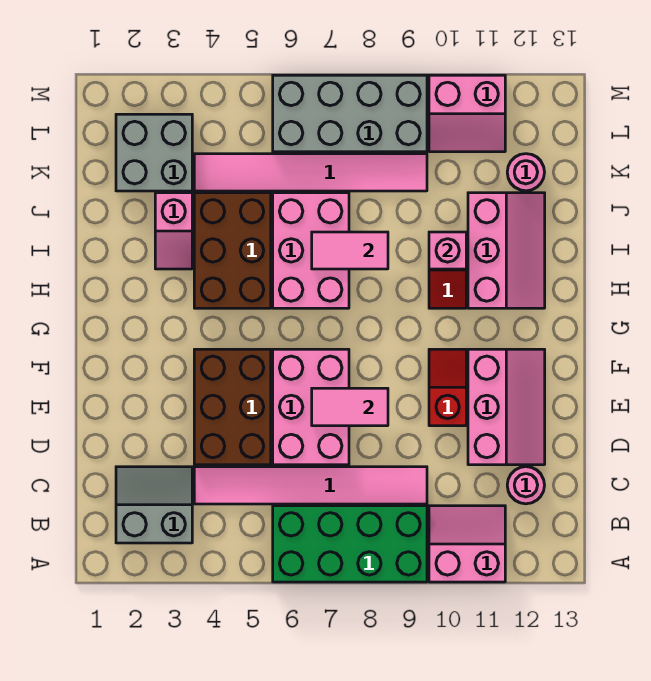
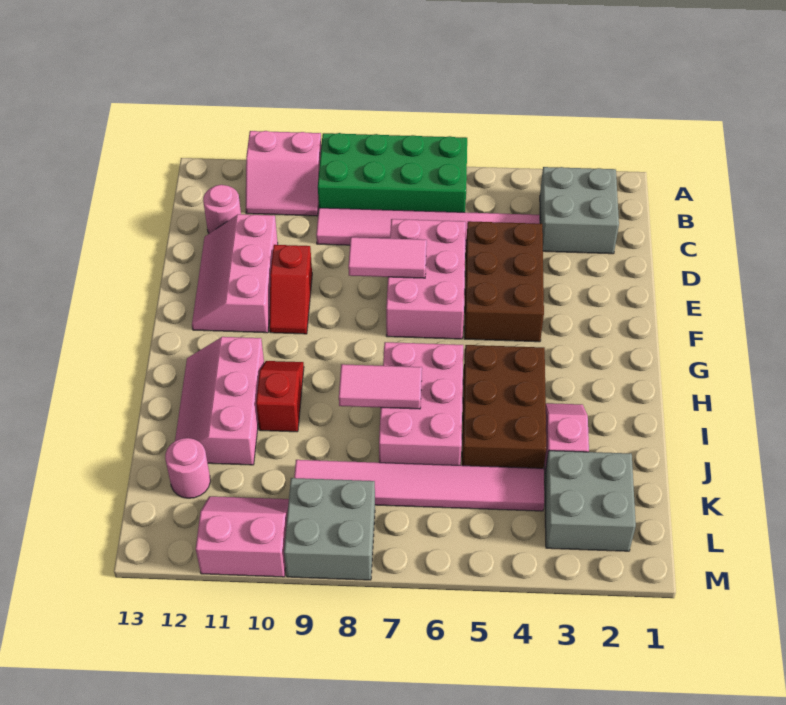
grey 2x2 slope [116,467,192,543] -> grey 2x2 brick [540,167,619,254]
pink 1x1 brick [429,232,466,269] -> none
grey 2x4 brick [273,75,427,152] -> grey 2x2 brick [284,478,375,580]

